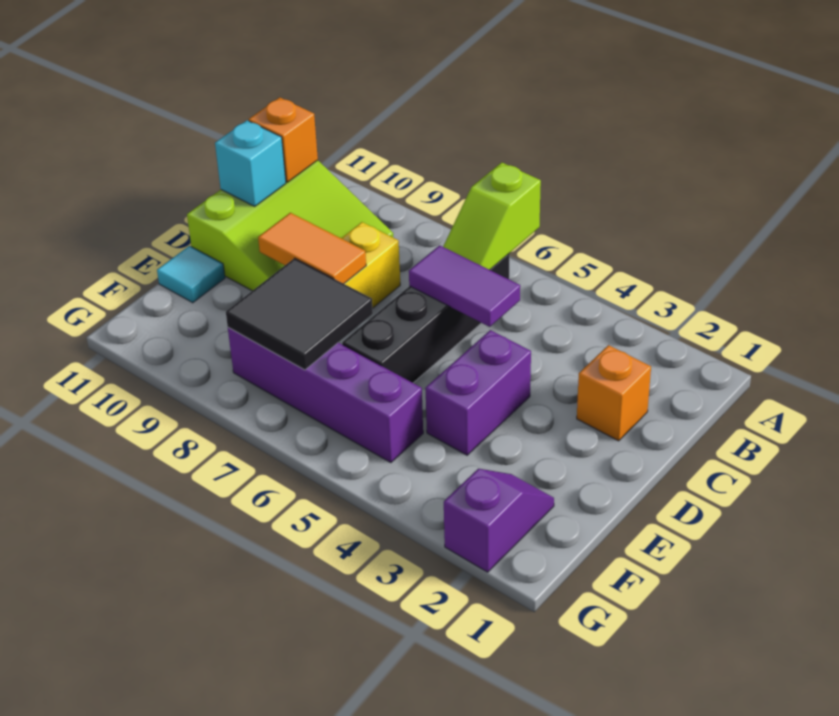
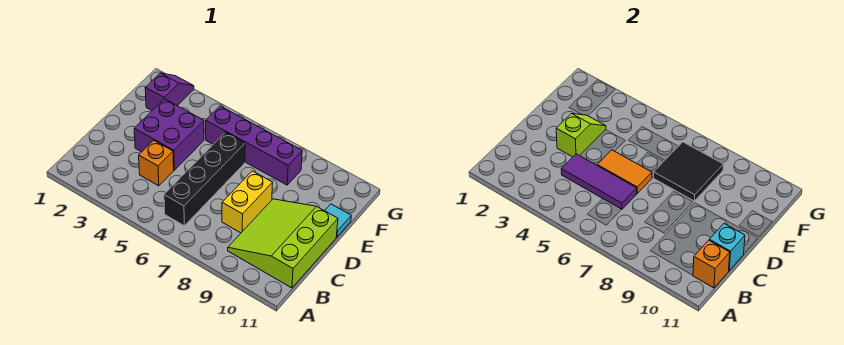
lime 1x2 slope [443,162,541,270] -> lime 1x2 slope moved to [556,113,606,157]
orange 1x1 brick [577,345,651,441] -> orange 1x1 brick moved to [139,140,174,186]
purple 1x2 tile [409,245,520,327] -> purple 1x3 tile [561,154,637,209]
purple 1x2 brick [425,330,531,455] -> purple 2x2 brick [134,99,204,170]
orange 1x2 tile [258,213,366,284] -> orange 1x2 tile moved to [597,150,652,193]
purple 1x2 slope [444,469,554,572] -> purple 1x2 slope turned to [145,73,194,110]

